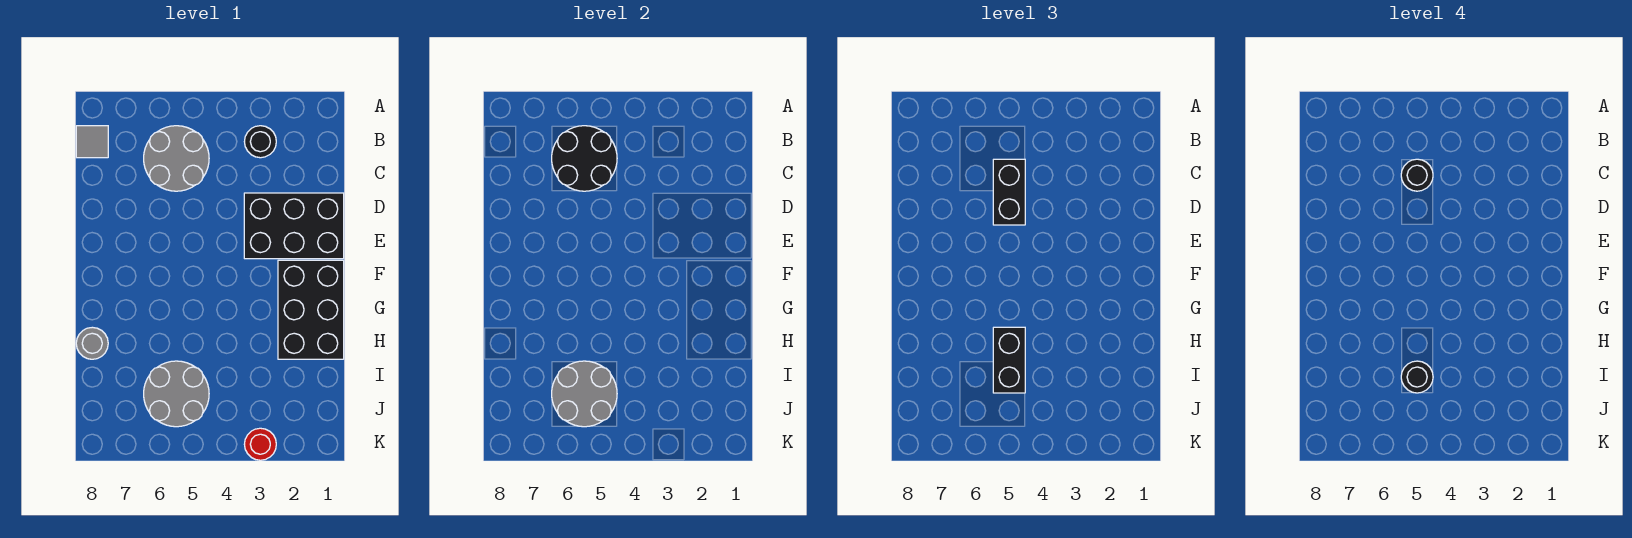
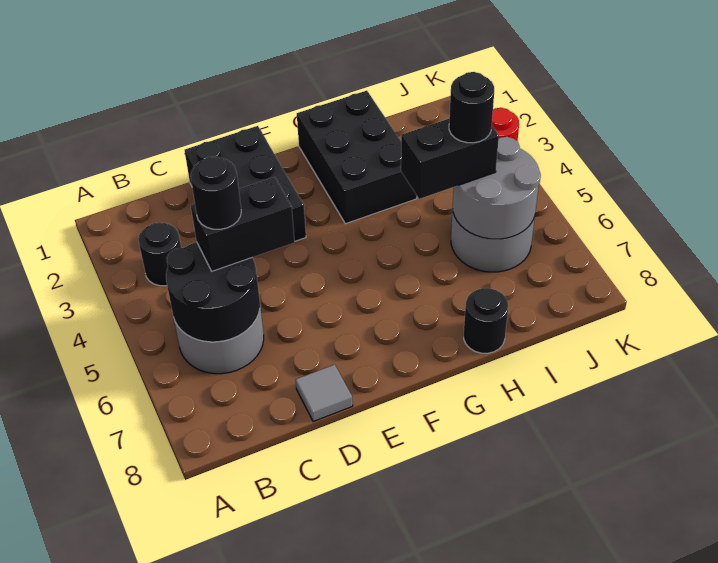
grey 1x1 tile [76,126,108,158] -> grey 1x1 tile moved to [296,365,353,422]
black 2x3 brick [278,260,344,359] -> black 2x3 brick turned to [297,91,417,224]
grey 1x1 round brick [76,327,108,359] -> black 1x1 round brick [464,288,508,353]

